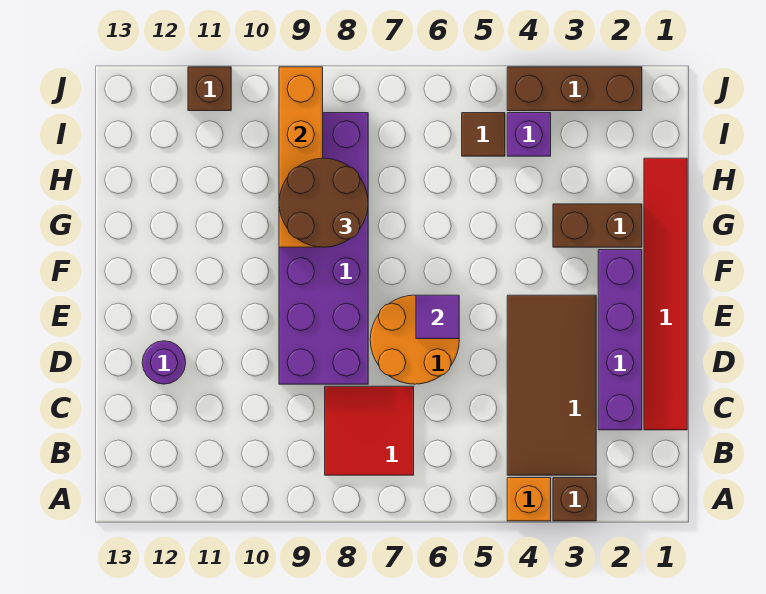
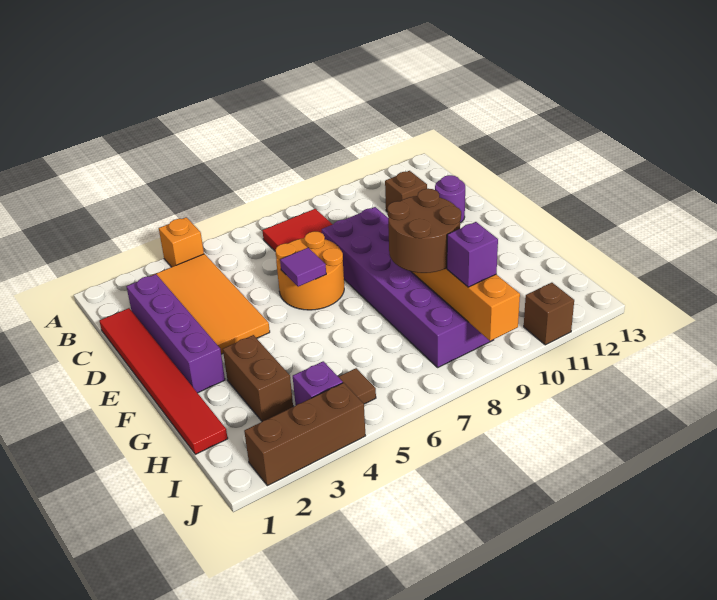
brown 1x1 brick [553,478,596,521] -> brown 1x1 brick moved to [385,171,427,211]
brown 2x4 tile [507,295,596,475] -> orange 2x4 tile [151,254,270,354]
brown 1x2 brick [553,204,642,247] -> brown 1x2 brick turned to [223,335,293,421]
none -> purple 1x1 brick [447,222,498,287]

